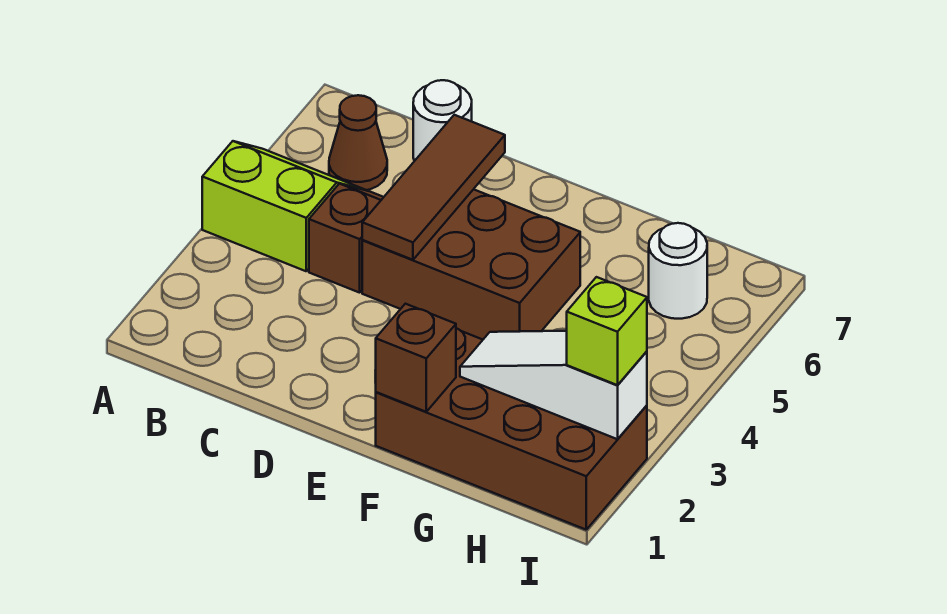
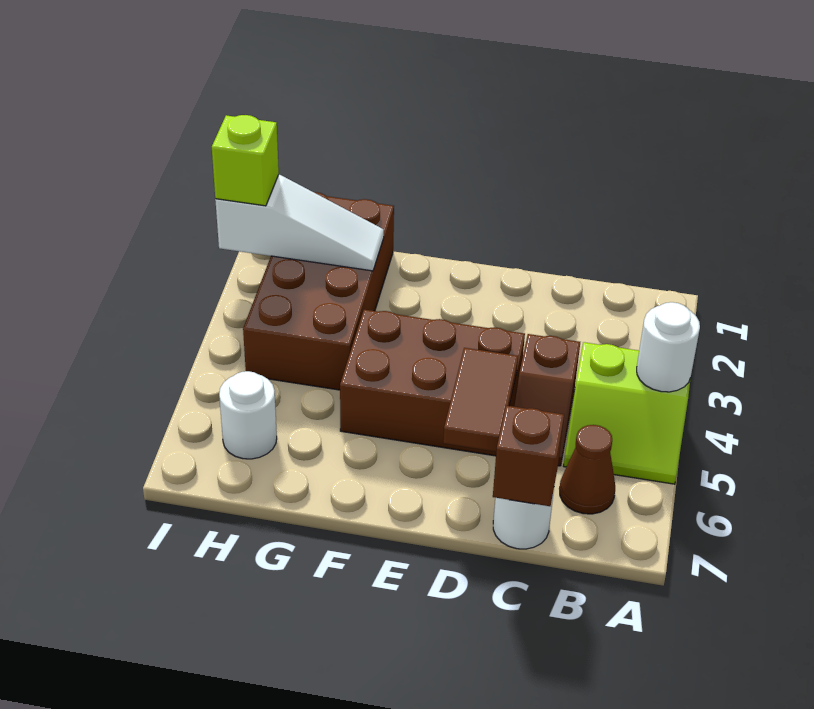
none -> white 1x1 round brick [637,302,700,392]
brown 1x3 tile [362,115,505,260] -> brown 1x2 tile [443,348,518,452]
brown 2x4 brick [376,328,647,530] -> brown 2x4 brick turned to [243,192,394,390]
brown 1x1 brick [375,304,456,412] -> brown 1x1 brick moved to [493,406,564,506]

